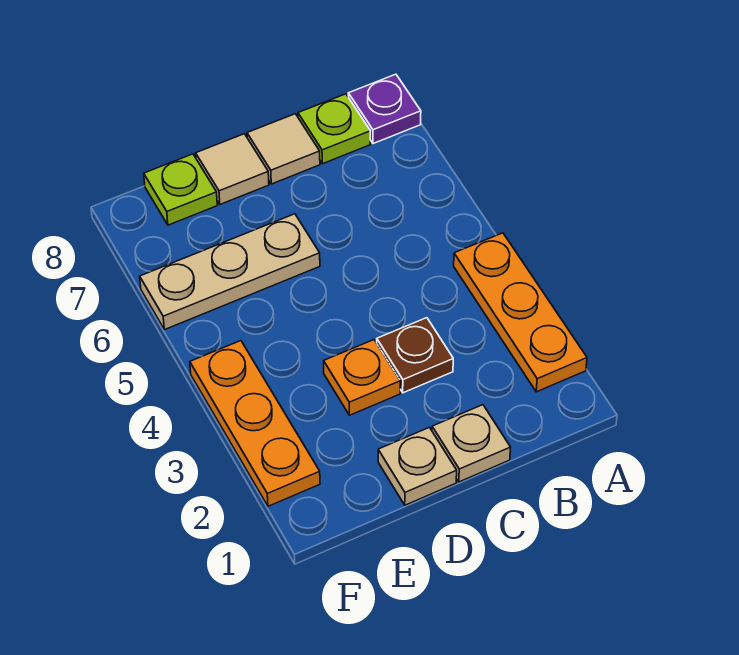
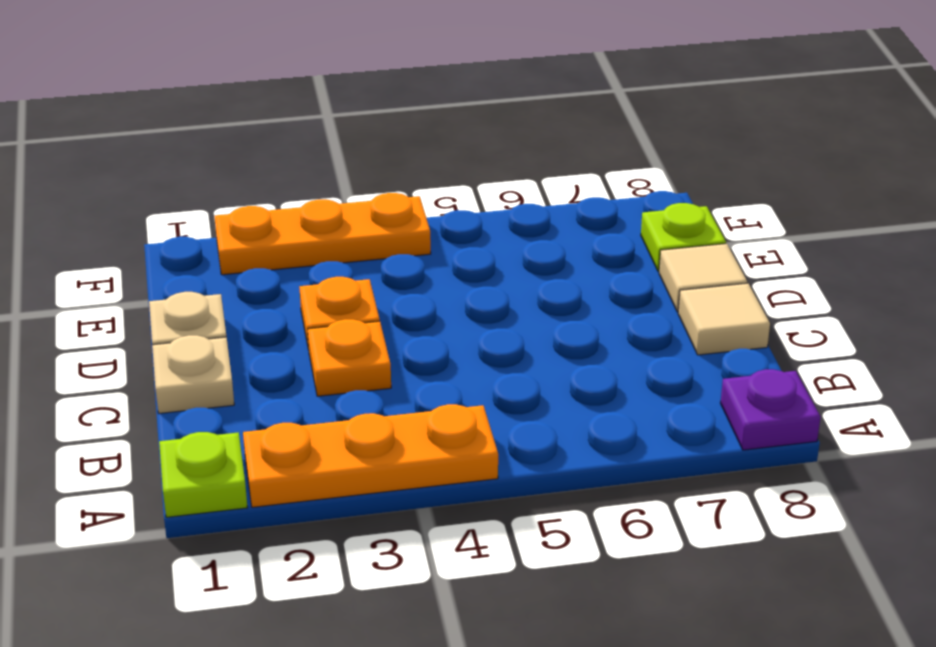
lime 1x1 plate [298,94,370,164] -> lime 1x1 plate moved to [159,432,248,517]
brown 1x1 plate [377,318,453,393] -> orange 1x1 plate [308,319,391,396]
tan 1x3 plate [140,214,320,330] -> none

